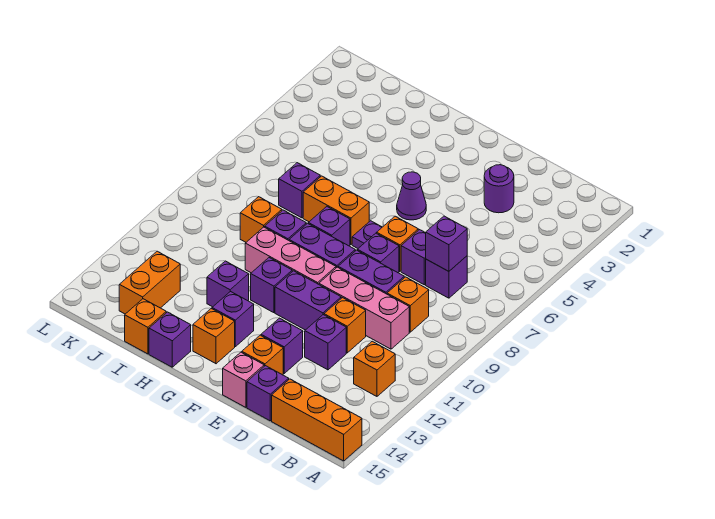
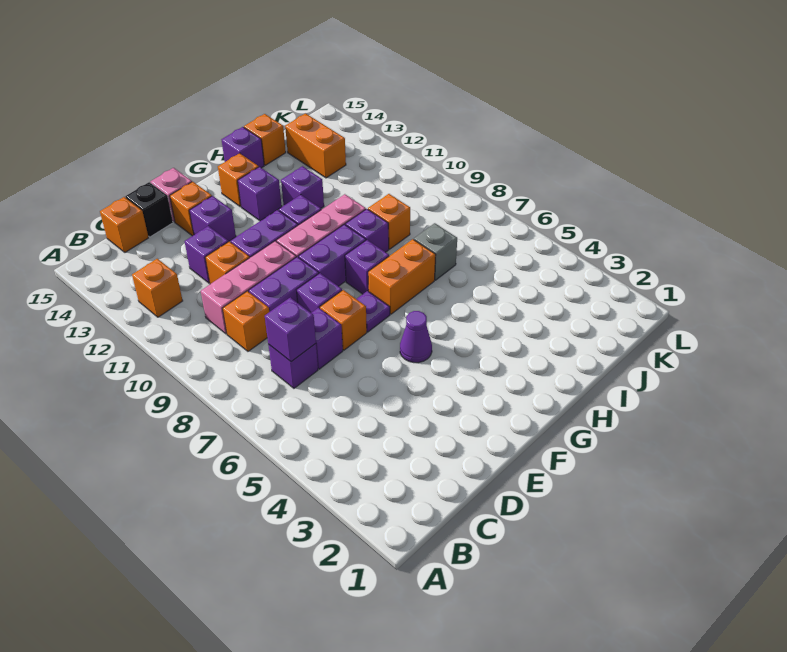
orange 1x3 brick [272,379,362,461] -> orange 1x1 brick [100,197,149,252]
purple 1x1 round brick [484,165,514,213] -> none
purple 1x1 brick [247,366,289,421] -> black 1x1 brick [125,182,173,237]
purple 1x1 brick [279,163,320,218] -> grey 1x1 brick [414,223,457,280]

